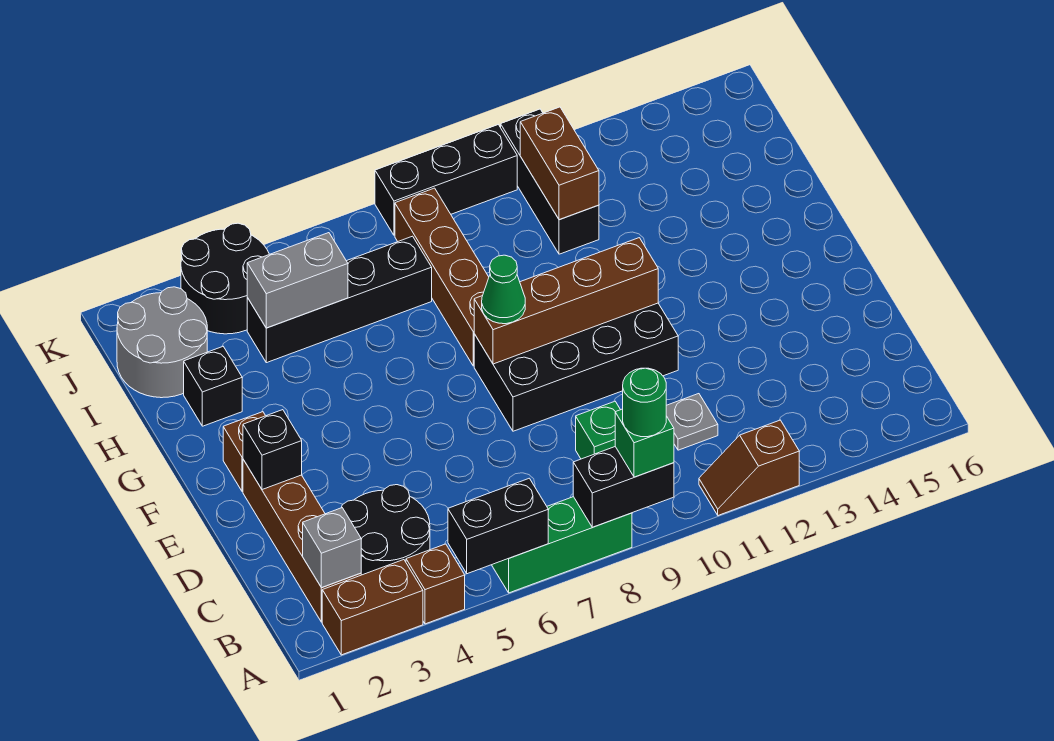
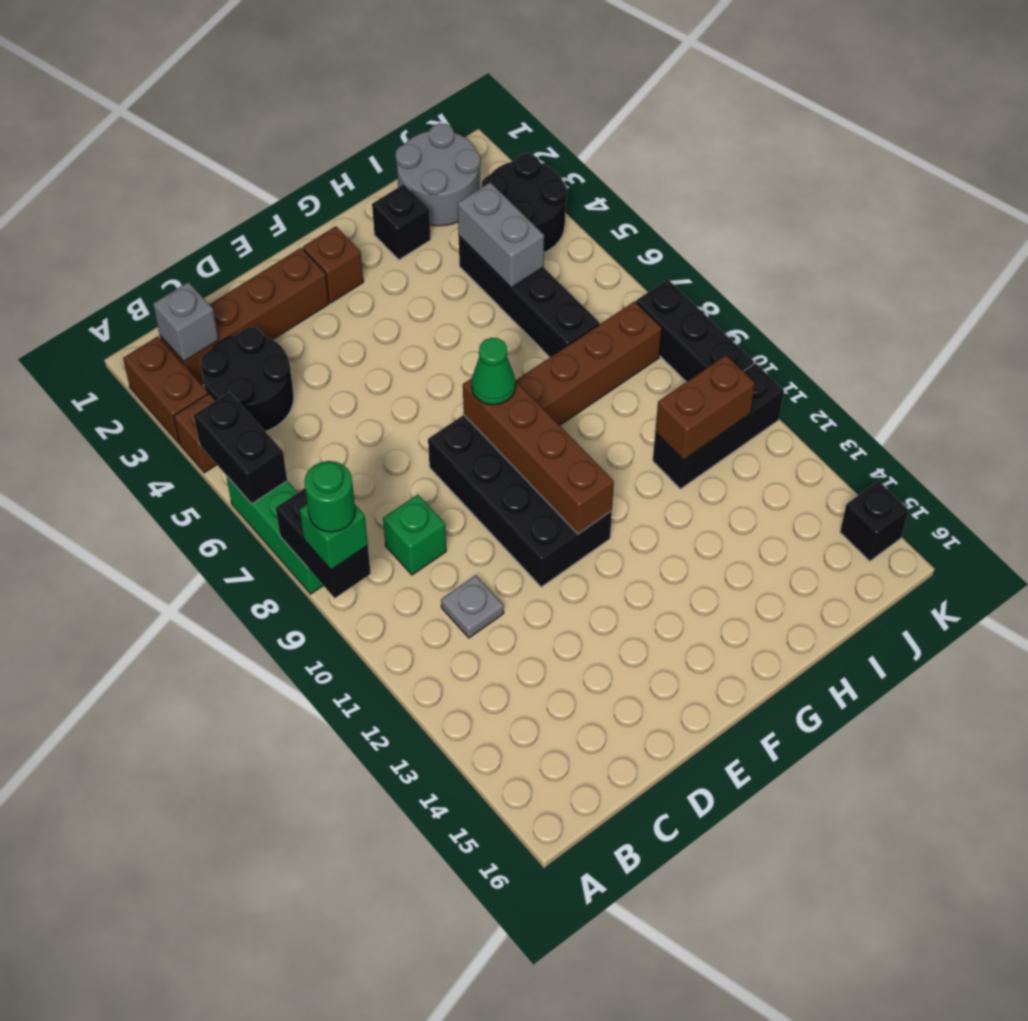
brown 1x2 slope [699,420,799,515] -> none
black 1x1 brick [243,410,302,490] -> black 1x1 brick moved to [840,481,909,561]

